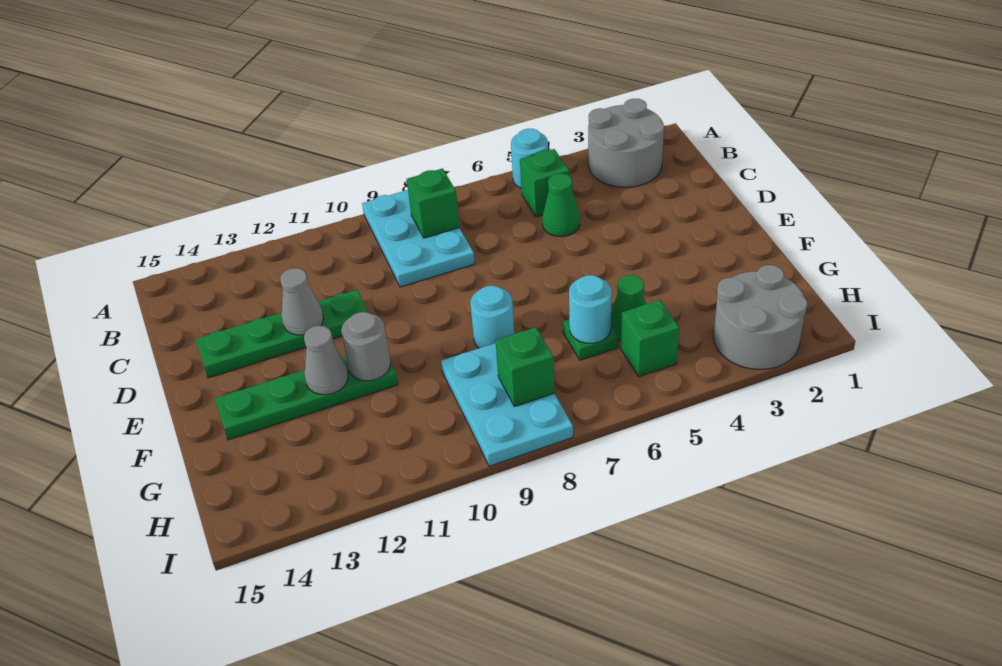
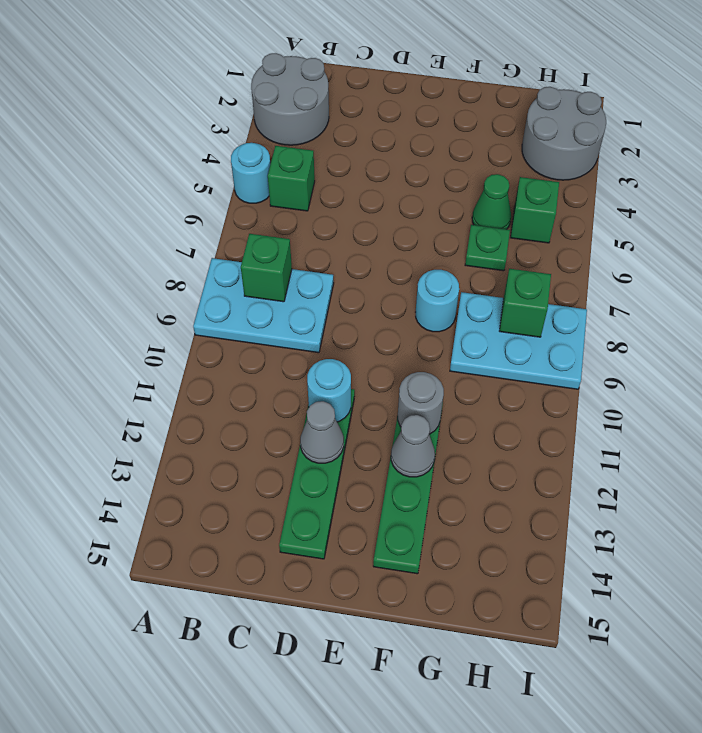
green 1x1 cone [542,173,580,237] -> none
cyan 1x1 round brick [569,275,612,343] -> cyan 1x1 round brick moved to [307,359,351,422]

